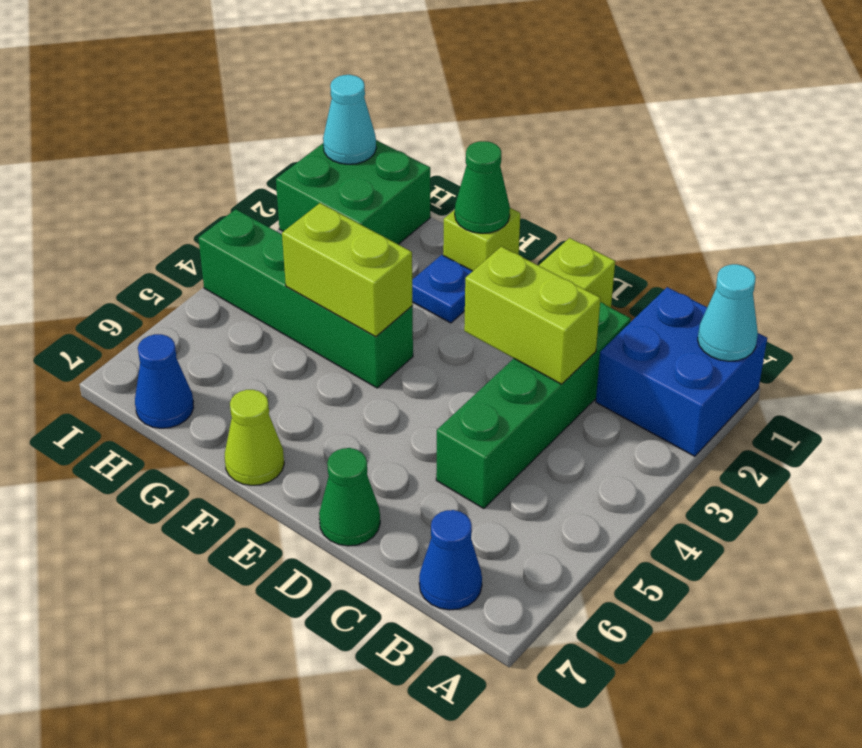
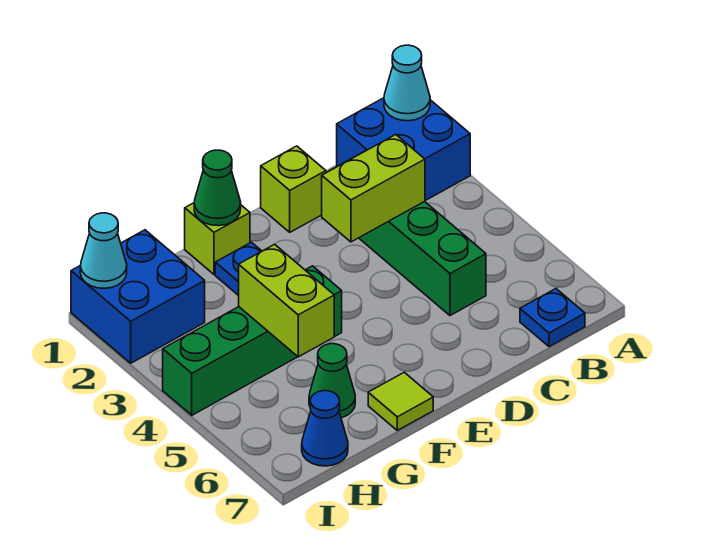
blue 1x1 cone [419,510,482,610] -> blue 1x1 plate [520,289,585,347]
green 1x1 cone [319,448,380,546] -> green 1x1 cone moved to [309,344,355,418]
lime 1x2 brick [282,203,413,337] -> lime 1x2 brick turned to [239,244,334,357]
lime 1x1 cone [225,390,284,485] -> lime 1x1 tile [368,372,433,430]
green 2x2 brick [276,140,430,244] -> blue 2x2 brick [71,230,205,363]

